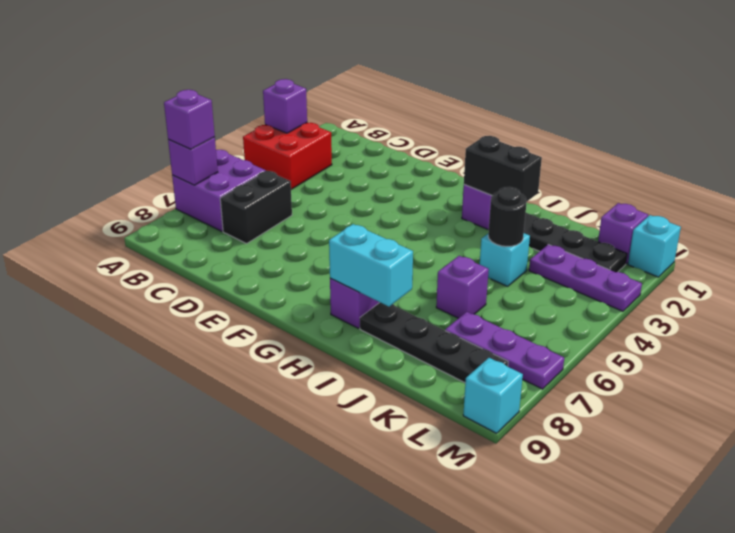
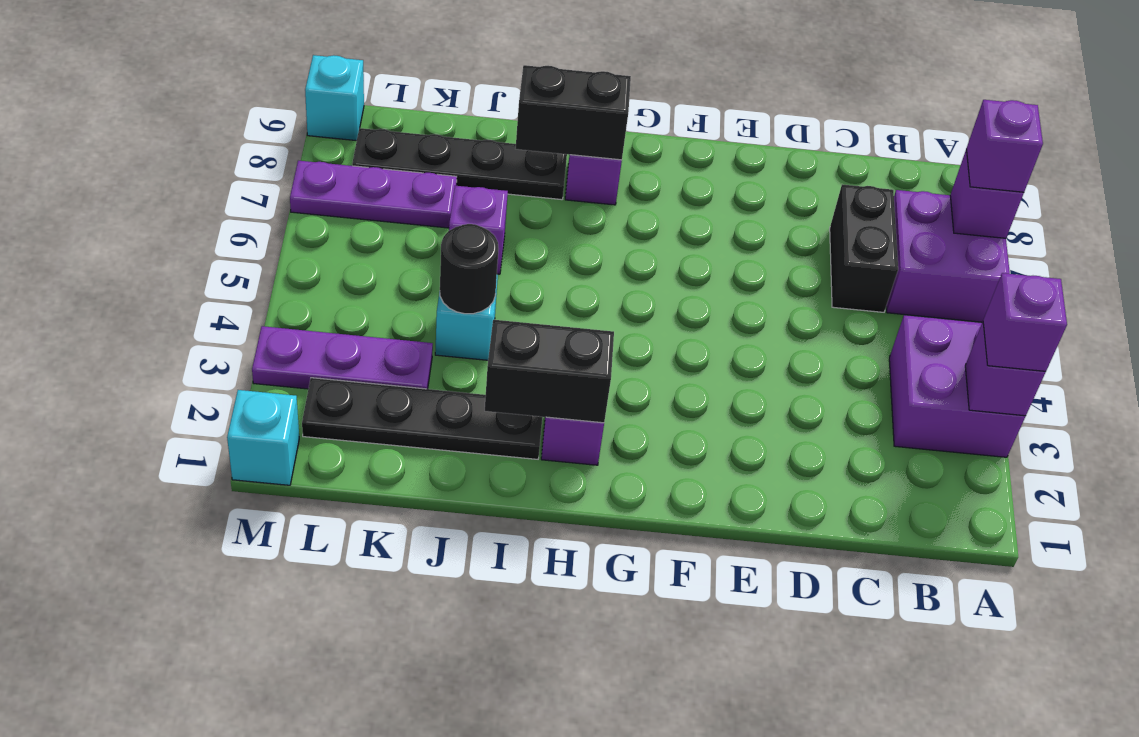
red 2x2 brick [243,123,332,189] -> purple 2x2 brick [889,315,1026,457]
cyan 1x2 brick [329,224,413,306] -> black 1x2 brick [516,65,631,160]
purple 1x1 brick [598,203,648,264] -> purple 1x1 brick moved to [983,273,1067,371]

